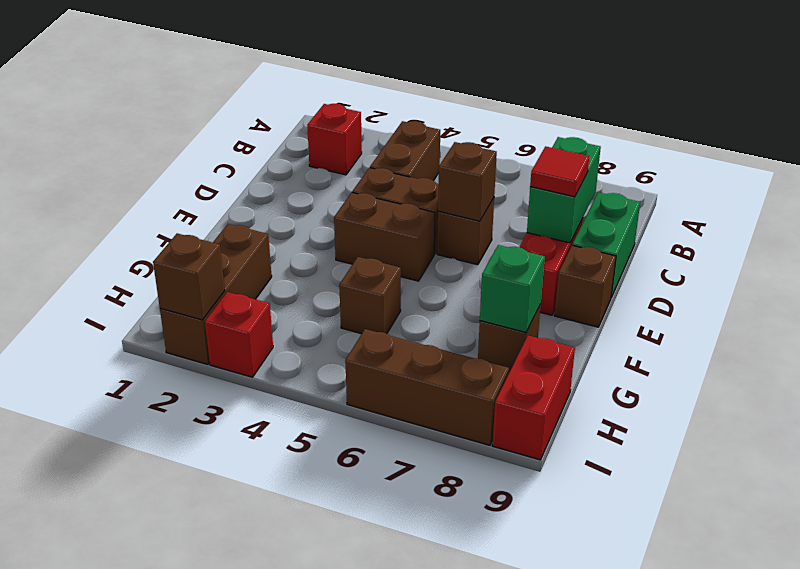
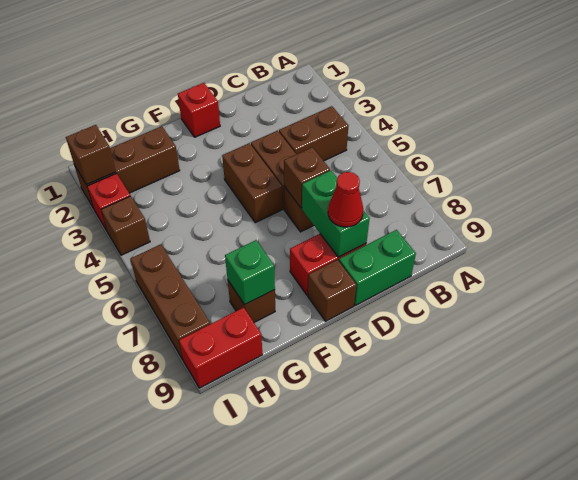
red 1x1 brick [307,104,362,175] -> red 1x1 brick moved to [178,83,220,137]
green 1x2 brick [527,137,601,243] -> green 1x2 brick turned to [302,171,370,257]
red 1x1 tile [530,146,589,197] -> red 1x1 cone [328,172,363,227]
brown 1x1 brick [339,257,401,334] -> brown 1x1 brick moved to [101,196,150,255]

